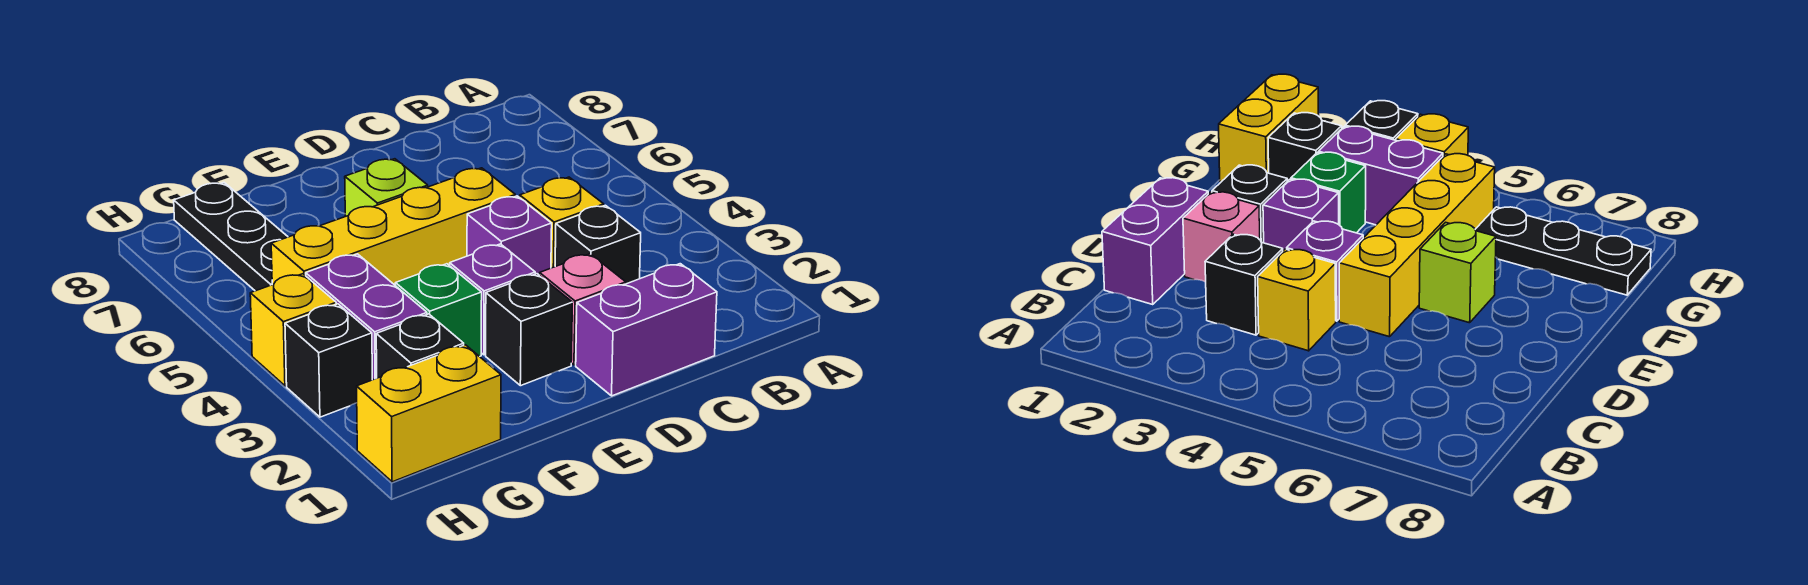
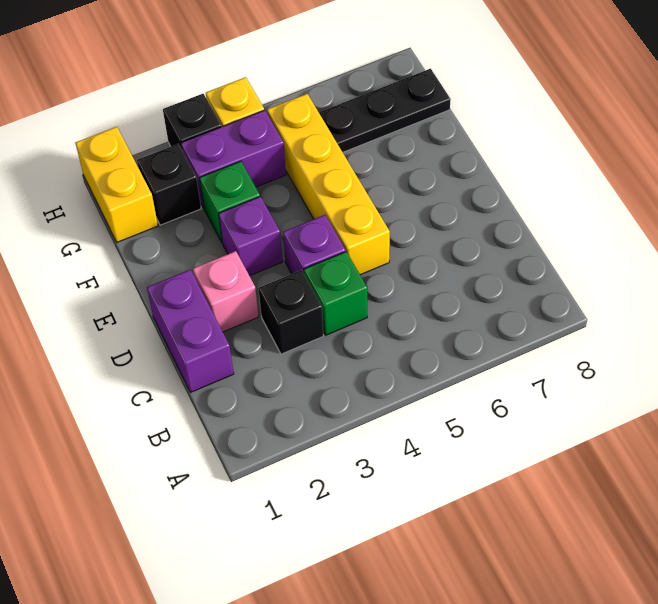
yellow 1x1 brick [520,177,604,268] -> green 1x1 brick [304,252,367,335]
black 1x1 brick [486,274,572,386] -> none
lime 1x1 brick [345,159,428,216] -> none

